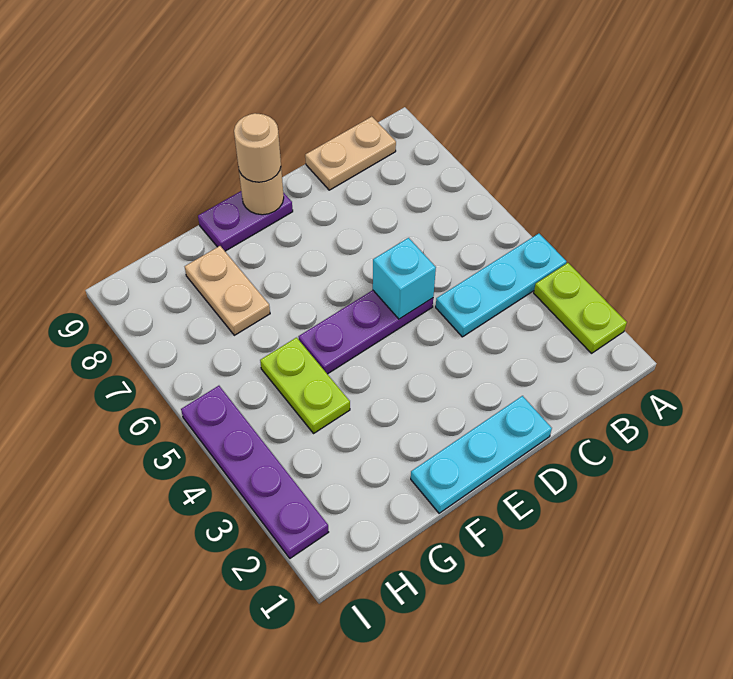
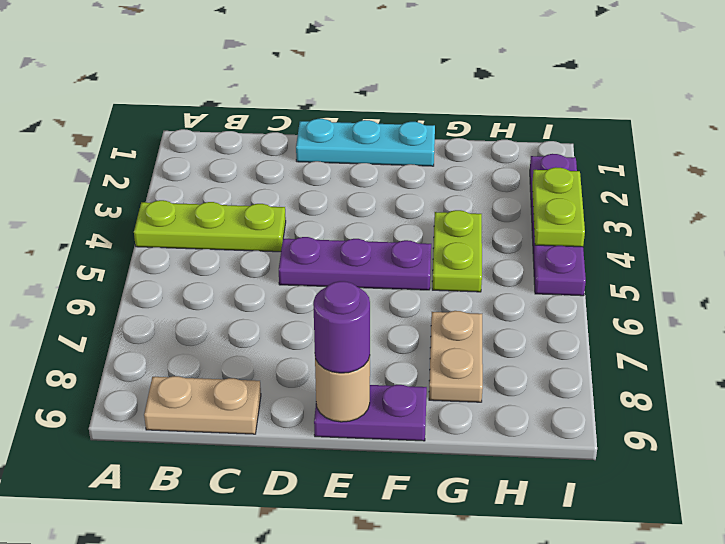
lime 1x2 plate [534,263,627,353] -> lime 1x2 plate moved to [532,167,585,247]
cyan 1x3 plate [436,234,566,337] -> lime 1x3 plate [134,200,286,252]
cyan 1x1 brick [373,238,436,319] -> none
tan 1x1 round brick [234,113,281,182] -> purple 1x1 round brick [313,281,370,373]

